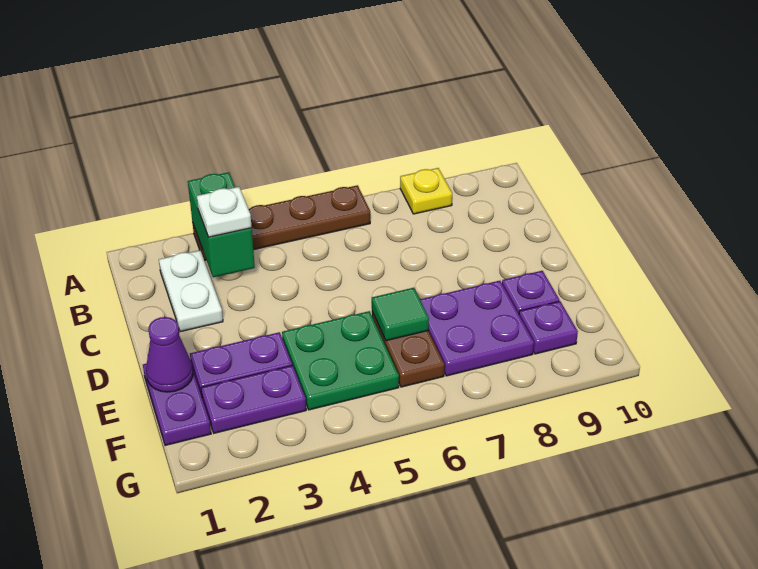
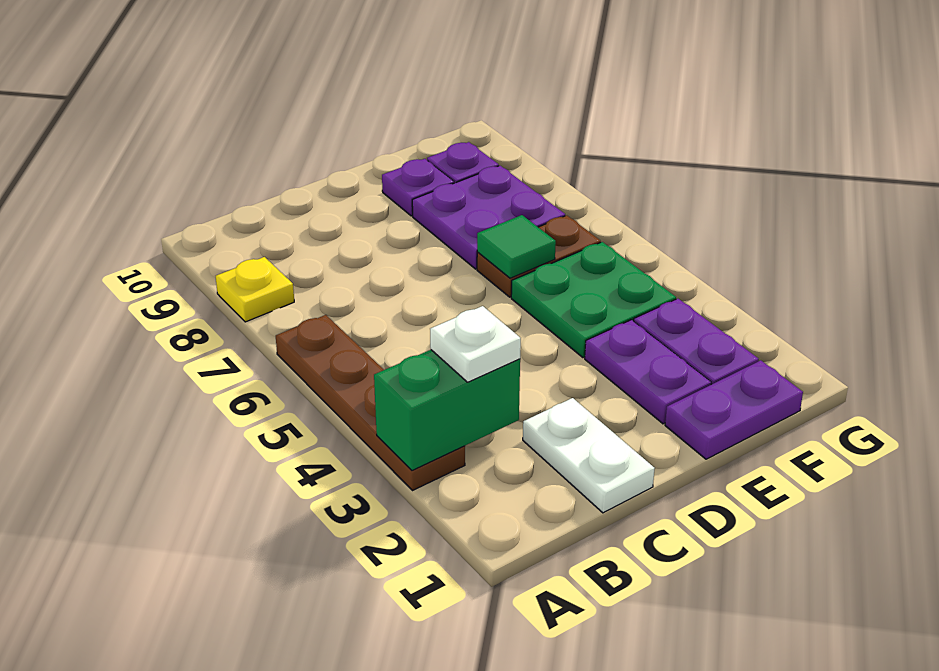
white 1x2 plate [159,250,223,332] -> white 1x2 plate turned to [523,398,655,513]
purple 1x1 cone [146,317,193,392] -> none

